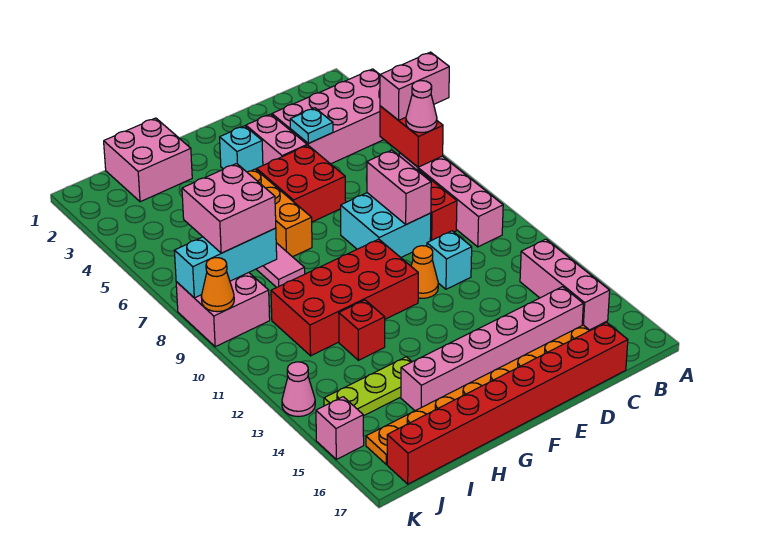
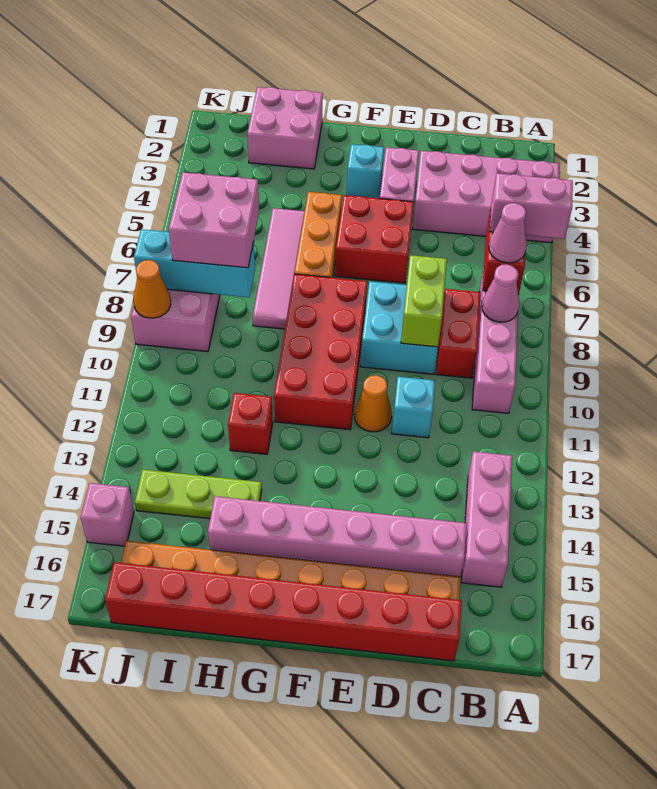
cyan 1x1 plate [290,108,333,143] -> none
pink 1x2 brick [367,150,431,225] -> lime 1x2 brick [401,255,447,347]
red 2x4 brick [271,239,418,356] -> red 2x4 brick turned to [274,274,367,430]
pink 1x1 cone [282,362,315,417] -> pink 1x1 cone moved to [482,264,519,322]

